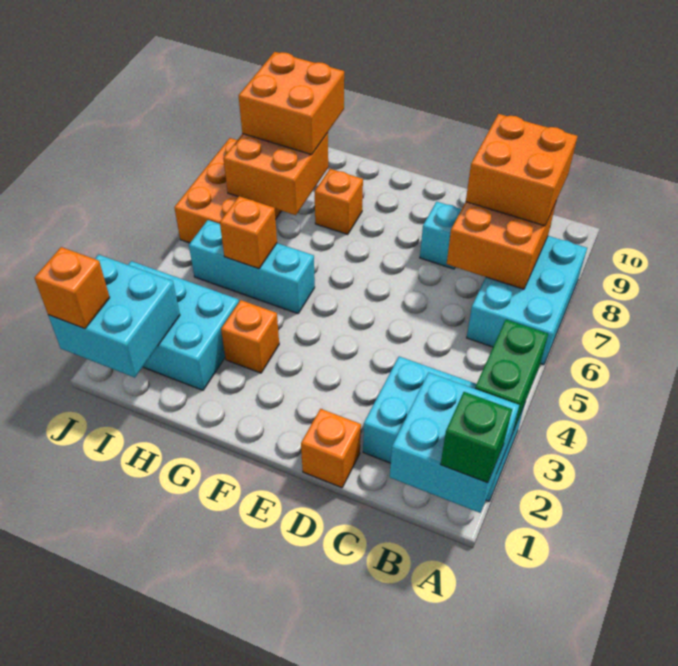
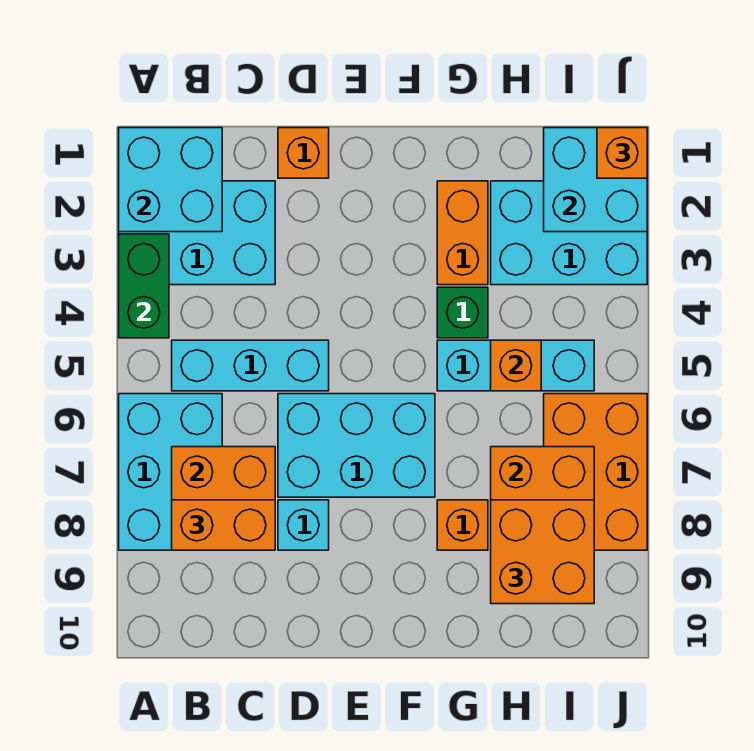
green 1x1 brick [441,392,512,483] -> green 1x1 brick moved to [437,287,488,338]
none -> cyan 1x3 brick [172,340,329,391]
orange 2x2 brick [466,114,578,226] -> orange 1x2 brick [172,500,275,550]
none -> cyan 2x3 brick [278,394,435,497]
orange 1x1 brick [221,300,279,373] -> orange 1x2 brick [437,181,488,285]

